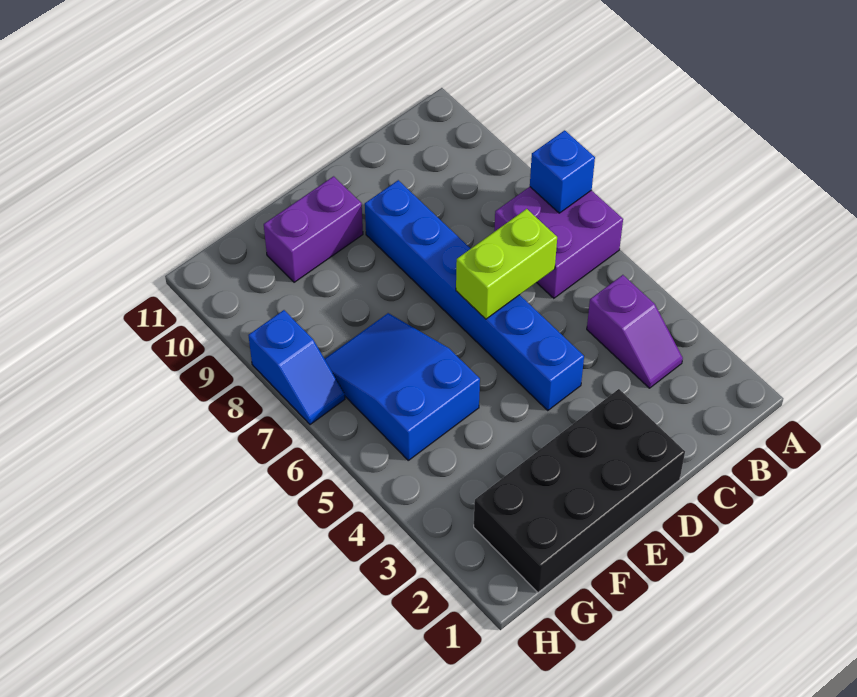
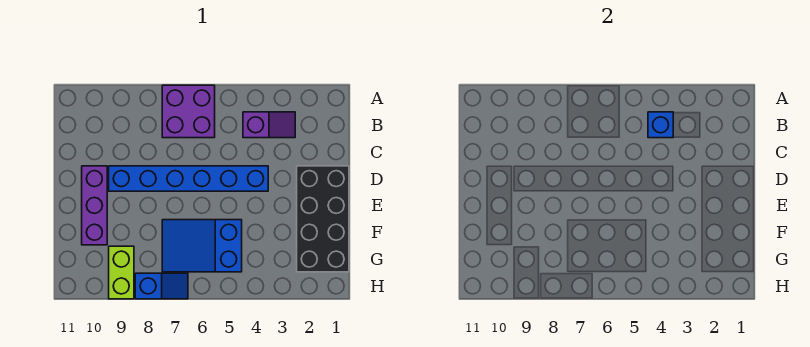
blue 1x1 brick [530,130,595,213] -> blue 1x1 brick moved to [648,112,673,138]
lime 1x2 brick [456,209,557,319] -> lime 1x2 brick moved to [109,246,134,299]
purple 1x2 brick [264,176,363,282] -> purple 1x3 brick [82,166,107,245]

